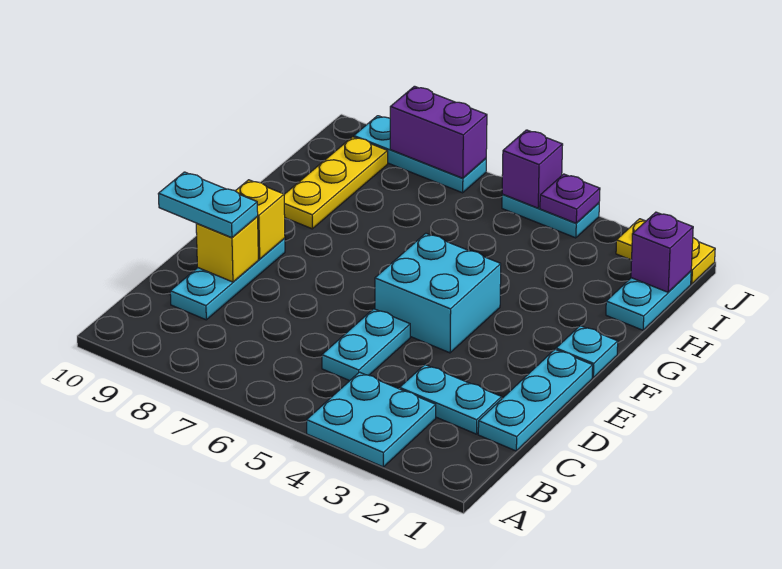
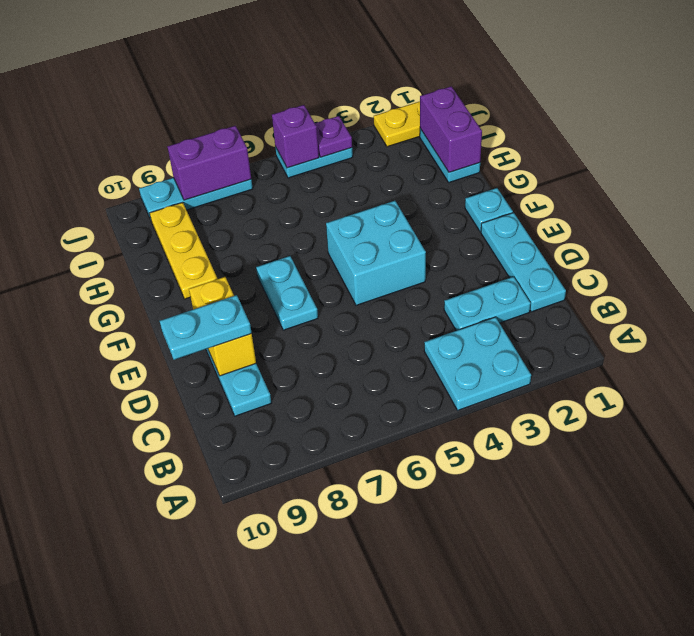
cyan 1x2 plate [322,309,410,381] -> cyan 1x2 plate moved to [256,256,318,330]
purple 1x1 brick [631,212,693,292] -> purple 1x2 brick [420,86,482,172]

